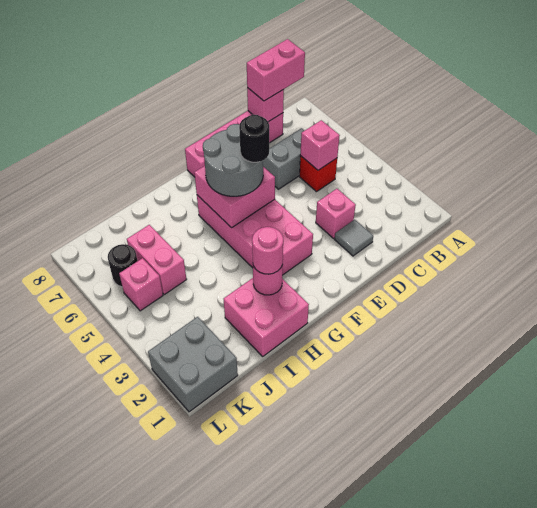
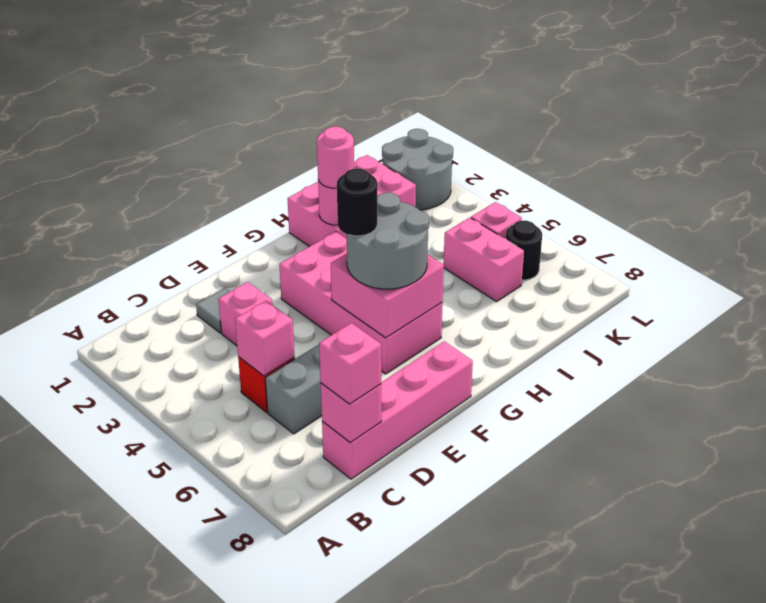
pink 1x2 brick [247,39,305,101] -> pink 1x1 brick [319,323,381,404]
pink 2x2 brick [224,278,309,356] -> pink 2x3 brick [288,155,416,247]
grey 2x2 brick [148,317,238,412] -> grey 2x2 round brick [382,129,453,210]

